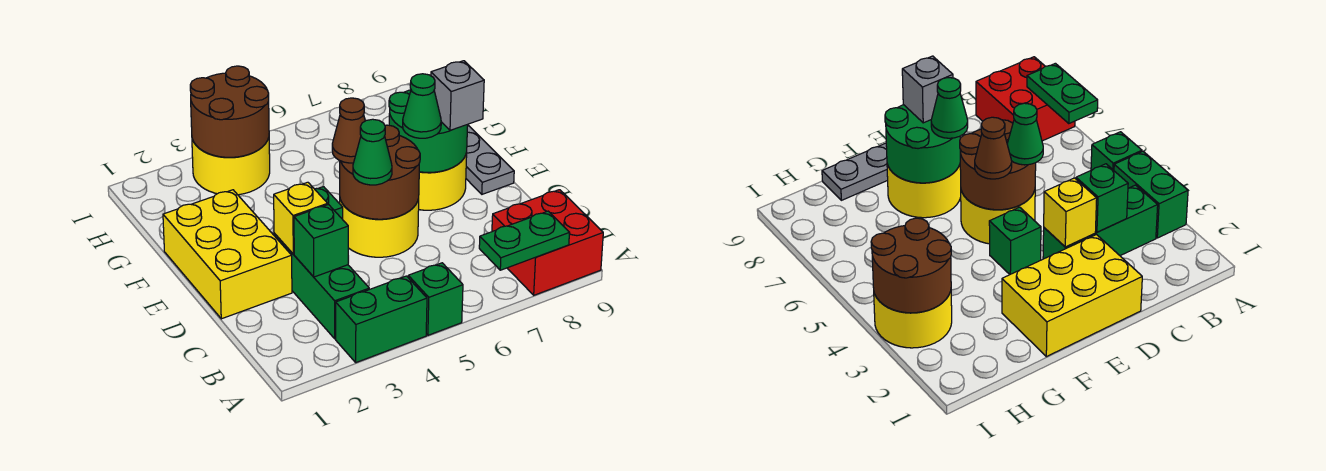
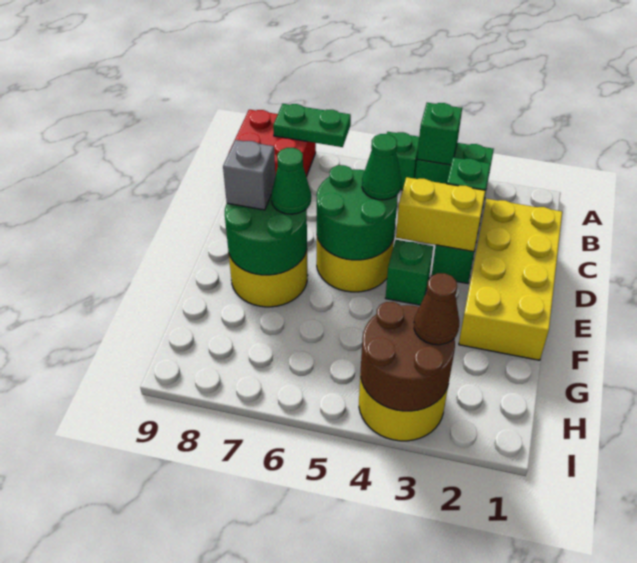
none -> green 1x1 brick [417,103,462,165]
yellow 2x3 brick [163,190,292,319] -> yellow 2x4 brick [459,199,562,360]
yellow 1x1 brick [274,182,328,254] -> yellow 1x2 brick [396,177,485,252]
brown 2x2 round brick [340,125,420,219] -> green 2x2 round brick [317,165,397,260]
brown 1x1 cone [332,98,365,163] -> brown 1x1 cone moved to [414,273,459,345]
grey 1x3 plate [466,125,514,194] -> none

